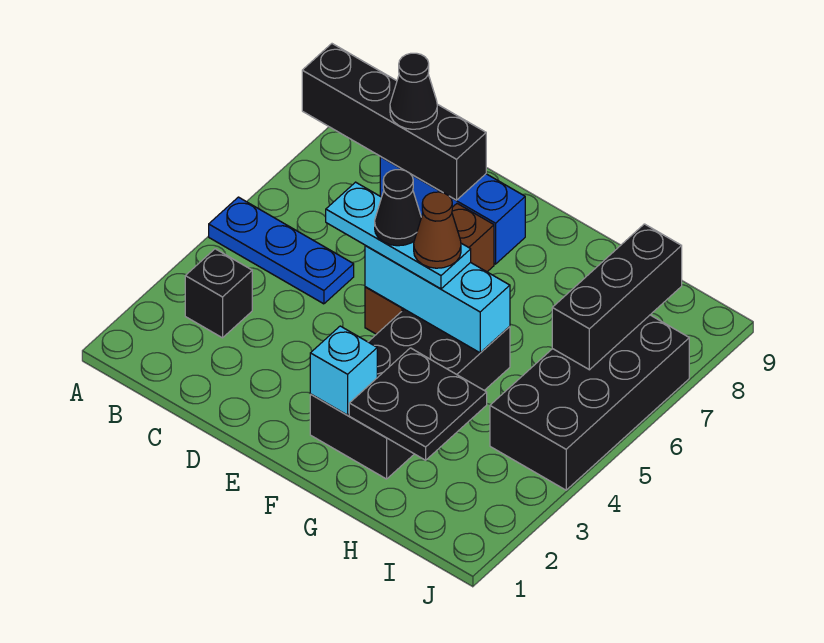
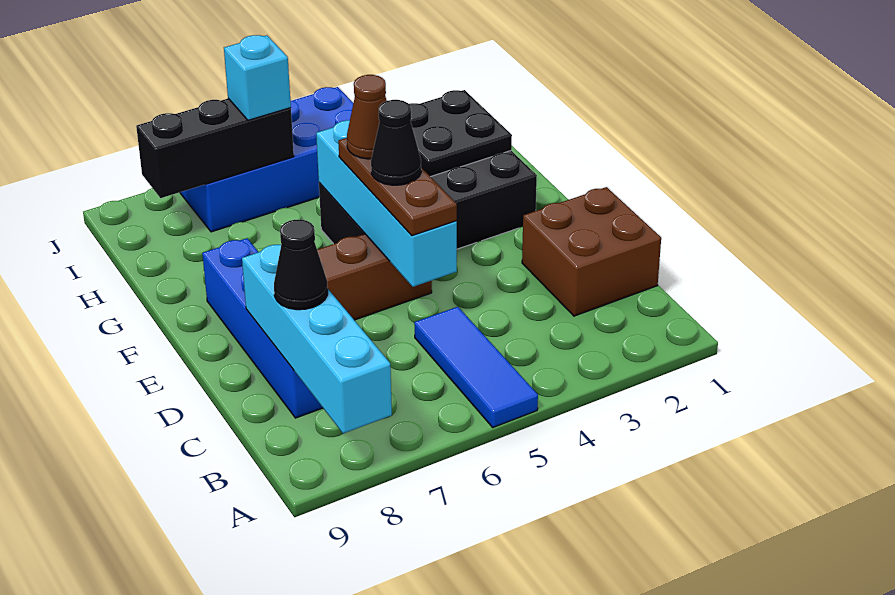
blue 1x3 plate [209,197,354,304] -> blue 1x3 tile [414,307,538,427]
black 1x4 brick [302,44,486,200] -> cyan 1x4 brick [242,245,392,434]
black 1x1 brick [185,249,252,338] -> none
none -> brown 2x2 brick [522,187,661,316]
blue 1x3 brick [380,157,525,264] -> blue 1x4 brick [202,238,323,418]
cyan 1x3 plate [326,182,471,289] -> brown 1x3 plate [338,138,457,236]
cyan 1x3 brick [365,246,510,353] -> cyan 1x4 brick [316,120,457,287]
cyan 1x1 brick [310,326,377,415] -> cyan 1x1 brick moved to [224,35,291,120]
black 2x4 brick [490,315,689,490] -> blue 2x4 brick [180,87,353,232]

